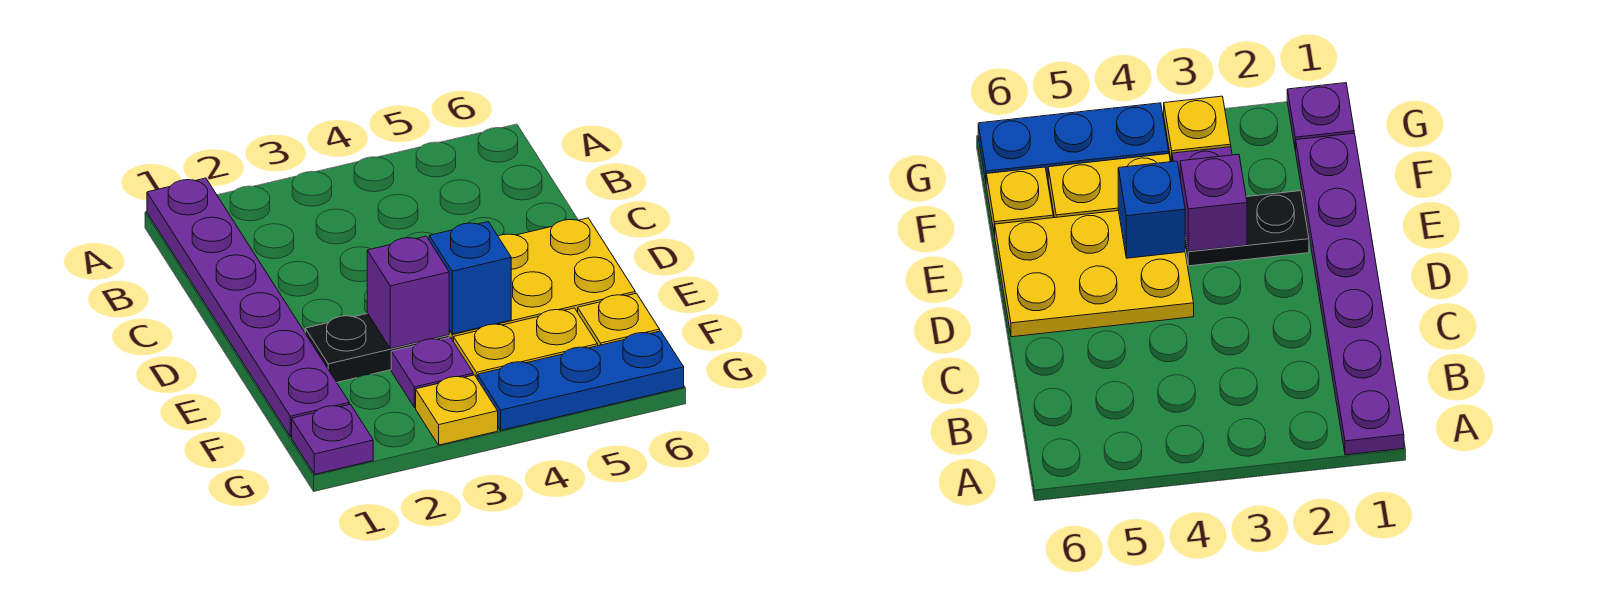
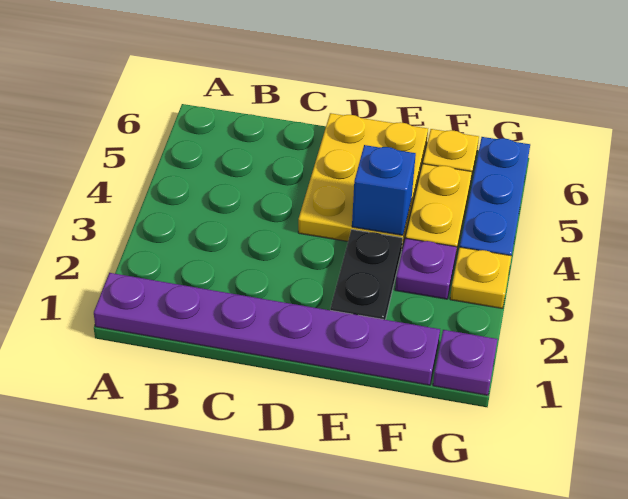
purple 1x1 brick [367,236,449,349] -> none

